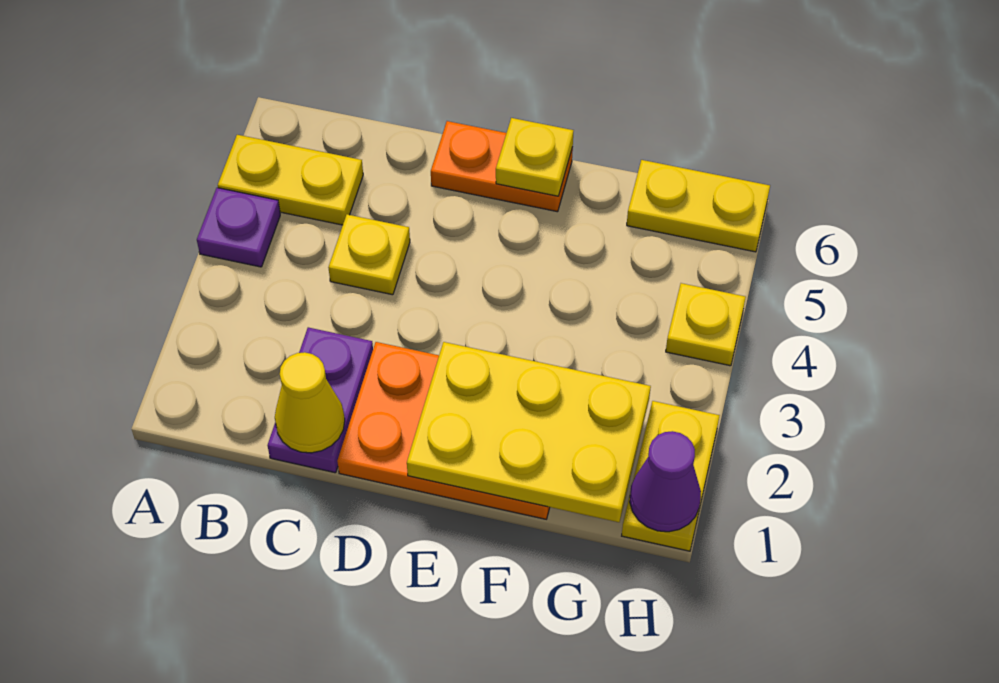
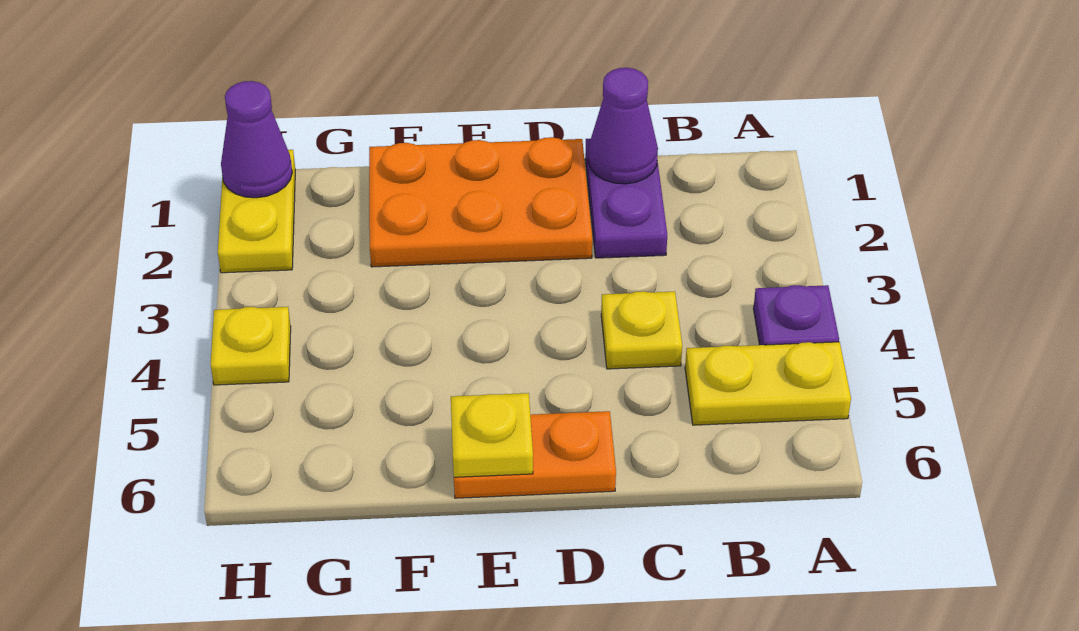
yellow 1x1 cone [275,352,345,453] -> purple 1x1 cone [588,68,658,184]
yellow 2x3 plate [407,342,651,522] -> none
yellow 1x2 plate [627,160,770,252] -> none

